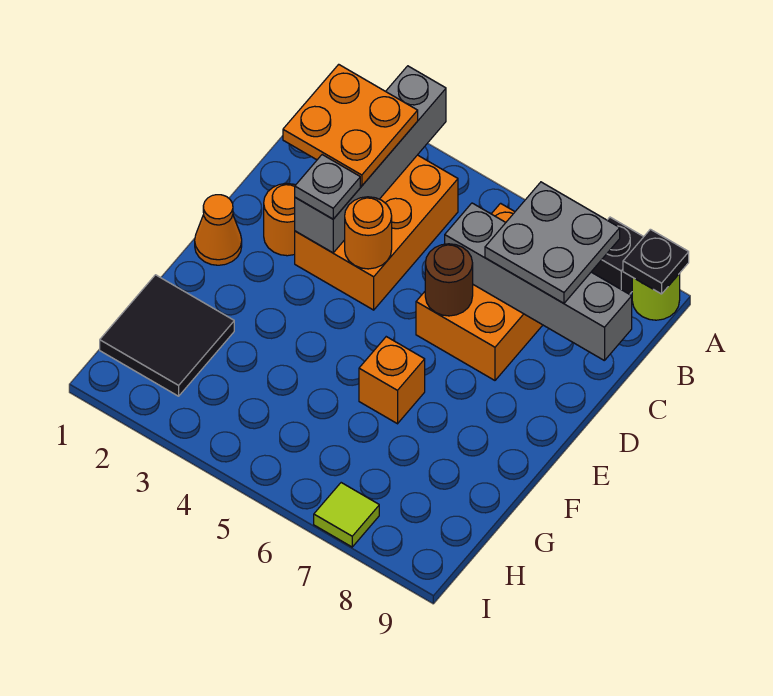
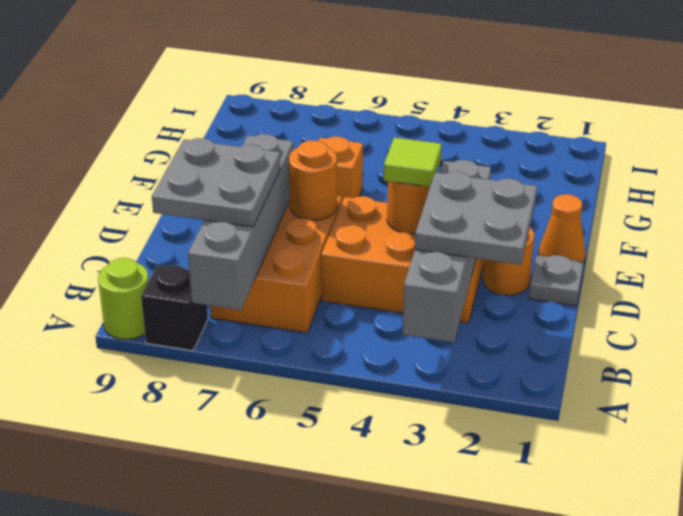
black 1x1 plate [623,229,689,294] -> none
orange 2x2 plate [283,64,418,186] -> grey 2x2 plate [415,172,537,265]
orange 2x3 brick [295,155,458,310] -> orange 2x3 brick turned to [322,196,484,323]
grey 1x4 brick [445,203,632,361] -> grey 1x4 brick turned to [188,134,293,310]
grey 1x1 plate [295,155,360,219] -> grey 1x1 plate moved to [529,255,584,306]
brown 1x1 round brick [425,244,473,316] -> orange 1x1 round brick [289,140,337,220]
black 2x2 tile [100,275,234,396] -> none
lime 1x1 tile [314,483,379,547] -> lime 1x1 tile moved to [384,137,442,187]

